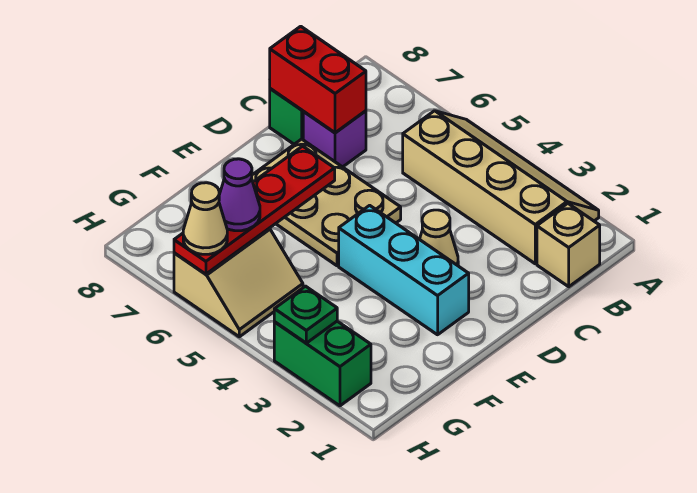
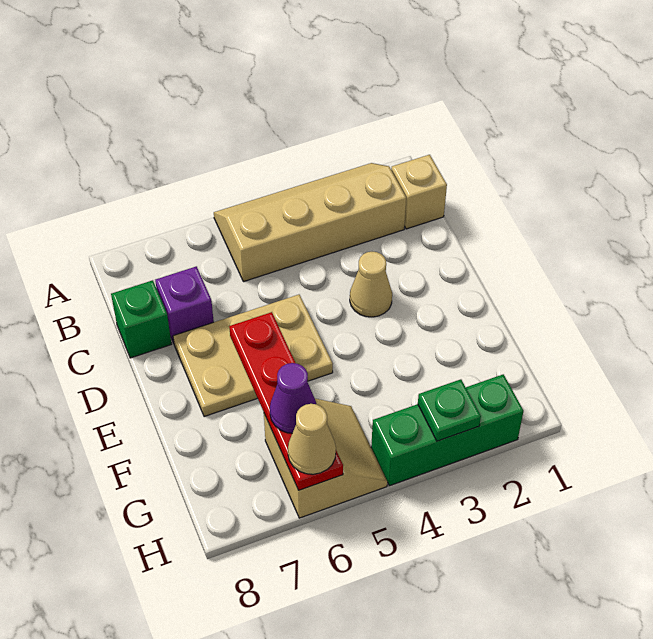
red 1x2 brick [270,26,366,133] -> none
cyan 1x3 brick [339,205,469,335] -> none
green 1x2 brick [274,321,371,406] -> green 1x3 brick [371,374,524,486]

